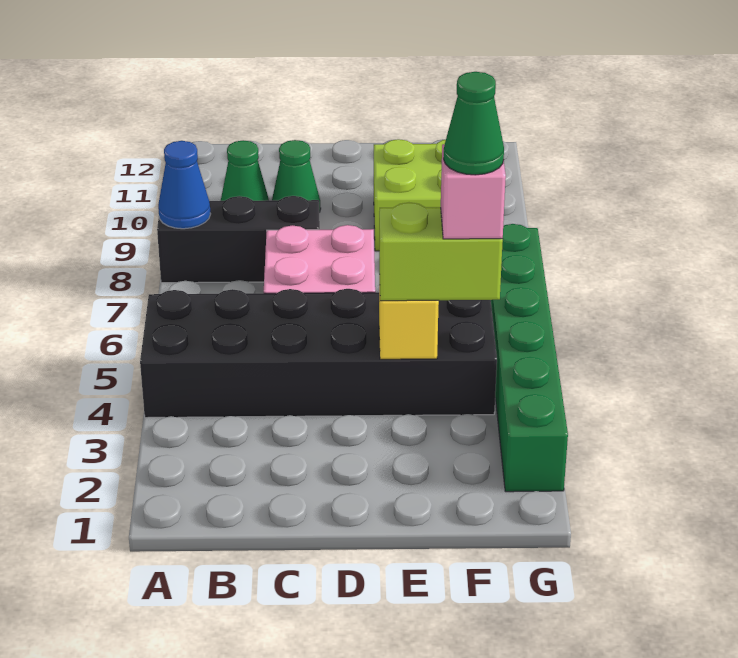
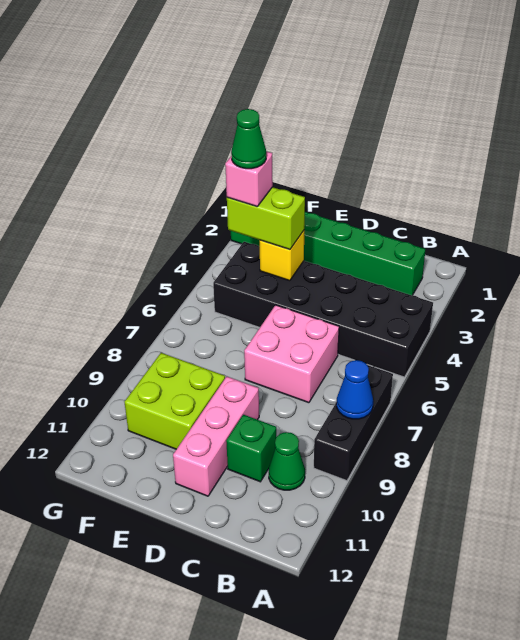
black 1x3 brick [157,196,320,283] -> black 1x3 brick turned to [314,365,393,481]
green 1x1 cone [272,140,321,212] -> green 1x1 brick [226,415,276,482]
none -> pink 1x3 brick [173,376,259,496]
green 1x6 brick [491,224,568,492] -> green 1x6 brick turned to [231,212,425,295]

